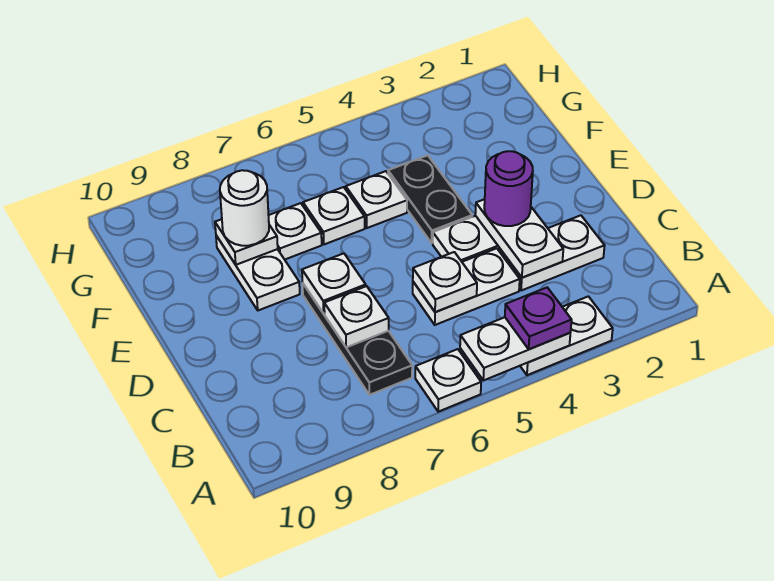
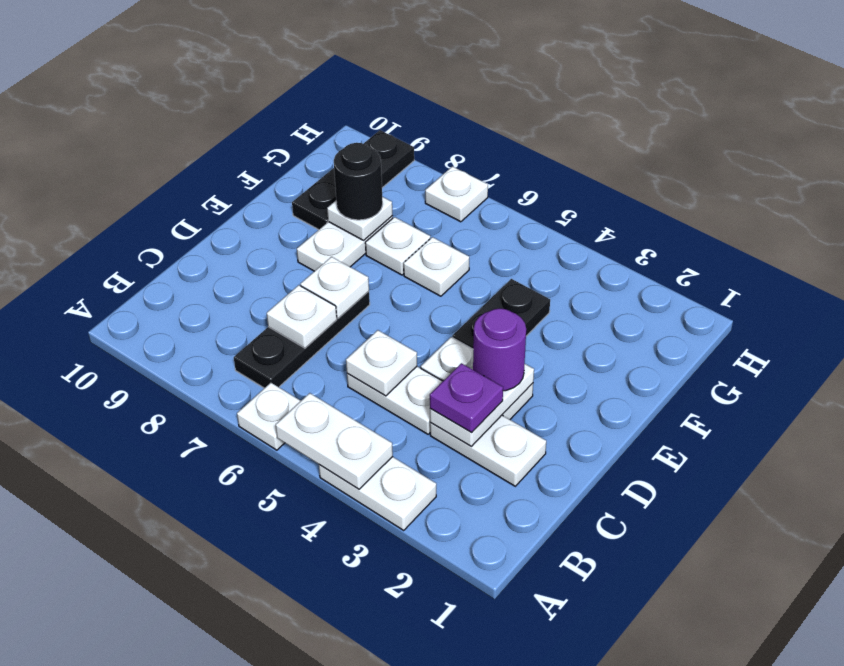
purple 1x1 plate [505,288,572,349] -> purple 1x1 plate moved to [430,363,503,433]
white 1x1 plate [346,171,407,228] -> white 1x1 plate moved to [425,166,488,222]
white 1x1 round brick [220,170,269,246] -> black 1x1 round brick [334,143,383,220]
none -> black 1x3 plate [292,130,414,230]

